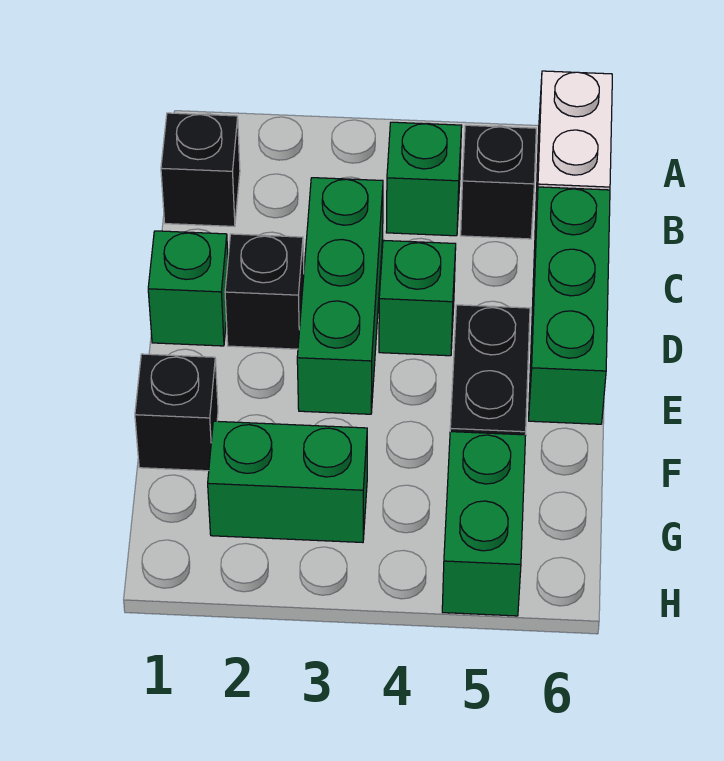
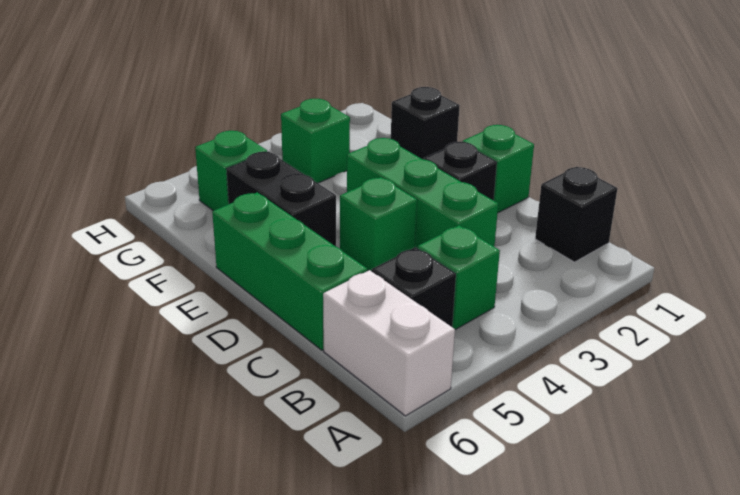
green 1x2 brick [208,421,367,543] -> green 1x1 brick [281,99,350,183]
green 1x2 brick [442,432,526,616] -> green 1x1 brick [195,131,267,211]

